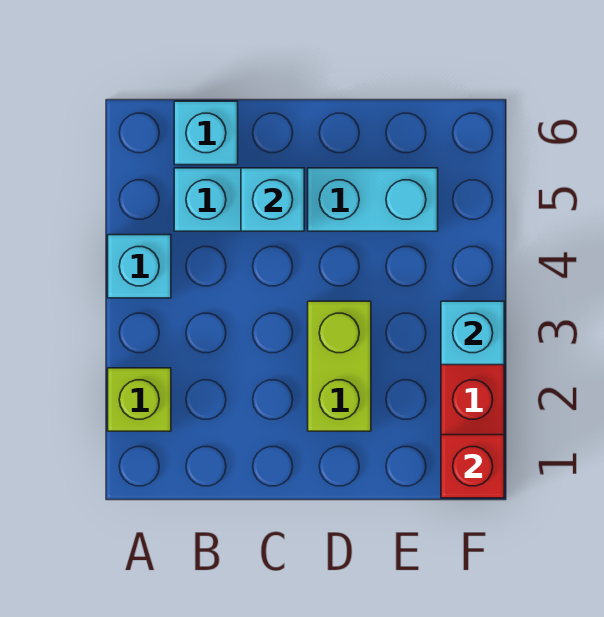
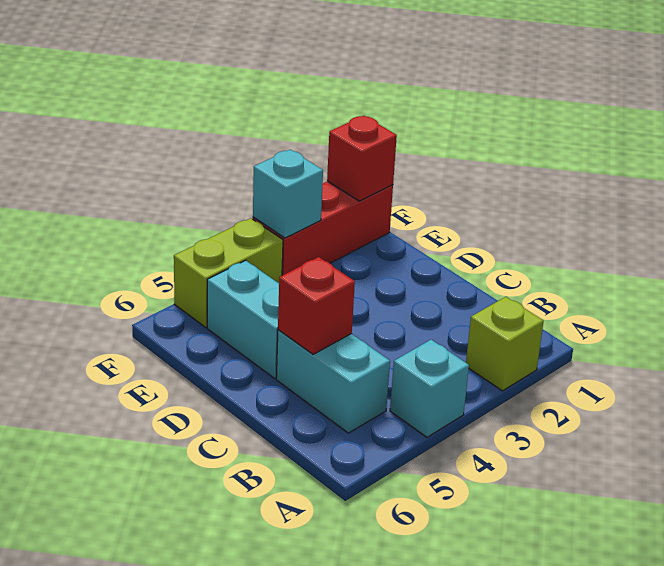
cyan 1x1 brick [174,101,238,165] -> none
cyan 1x1 brick [241,168,304,231] -> red 1x1 brick [278,257,355,354]
lime 1x2 brick [308,301,371,431] -> lime 1x2 brick moved to [174,218,283,327]

